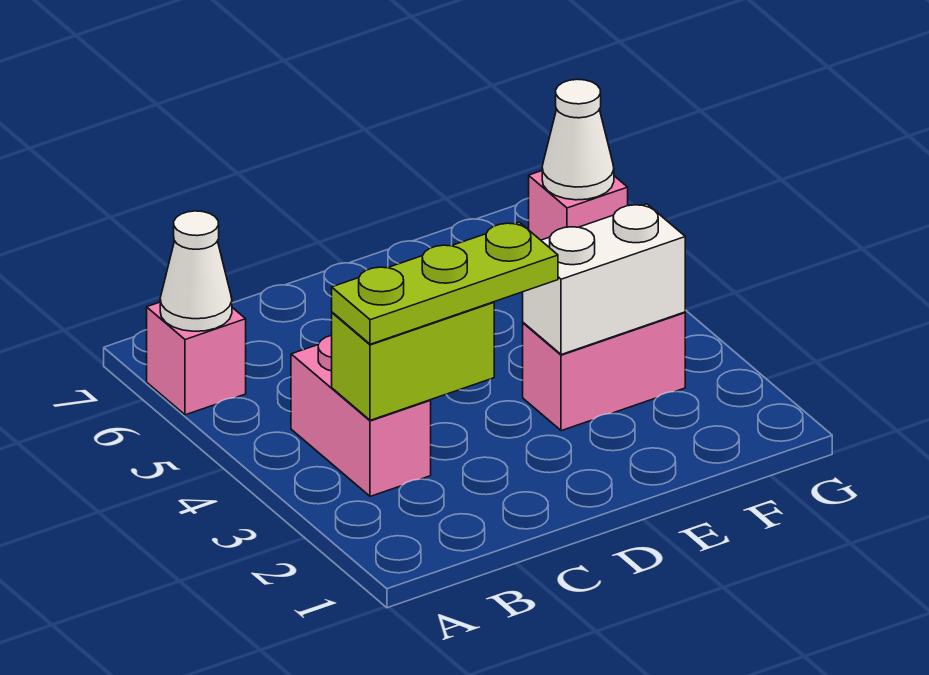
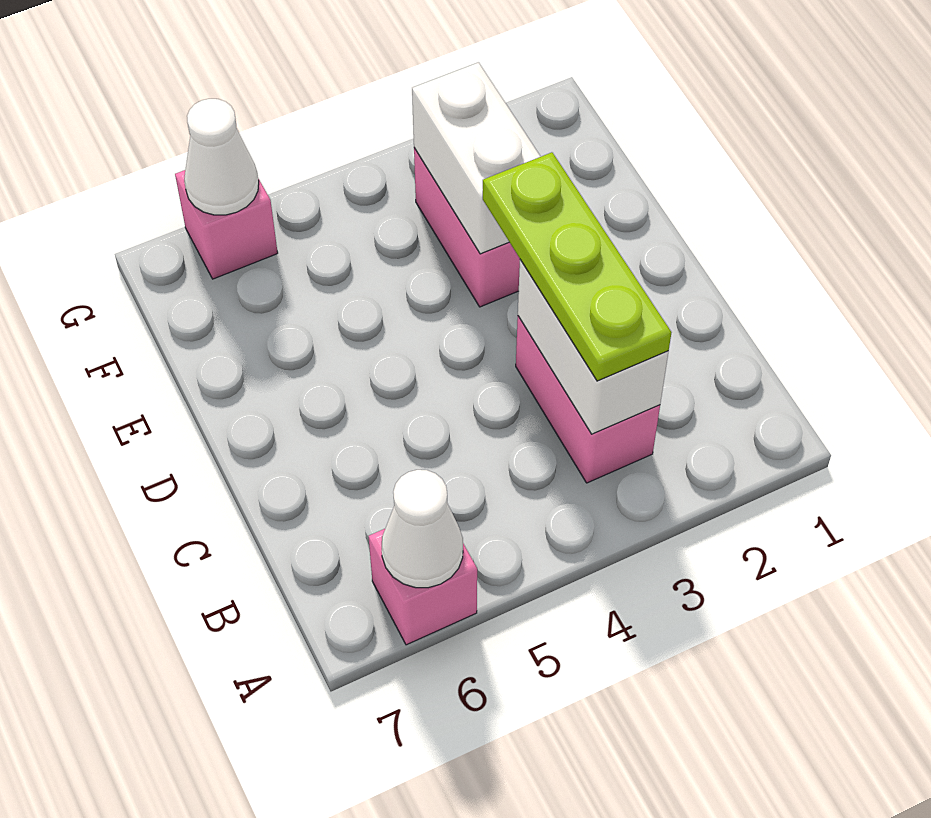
pink 1x2 brick [291,335,431,496] -> pink 1x2 brick turned to [516,316,660,483]
lime 1x2 brick [332,302,494,420] -> white 1x2 brick [518,260,669,434]

